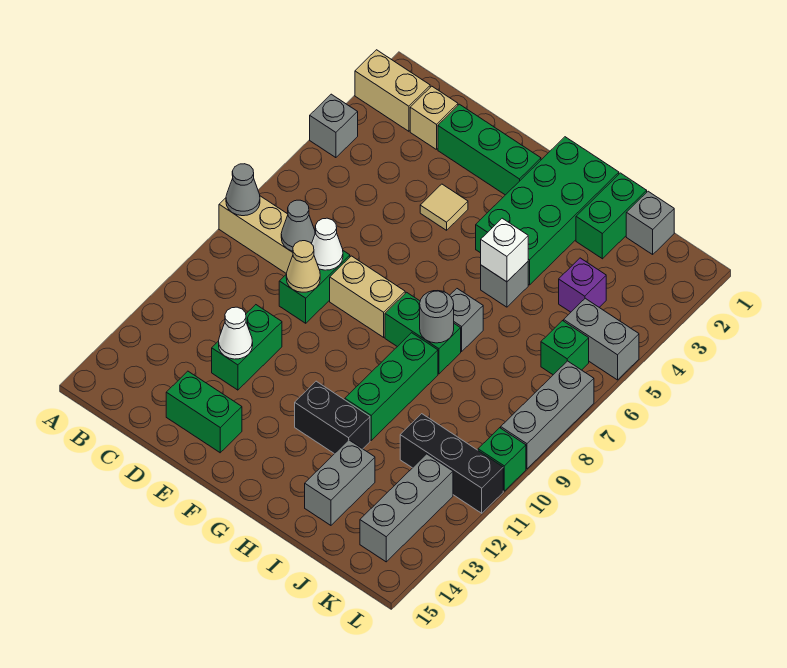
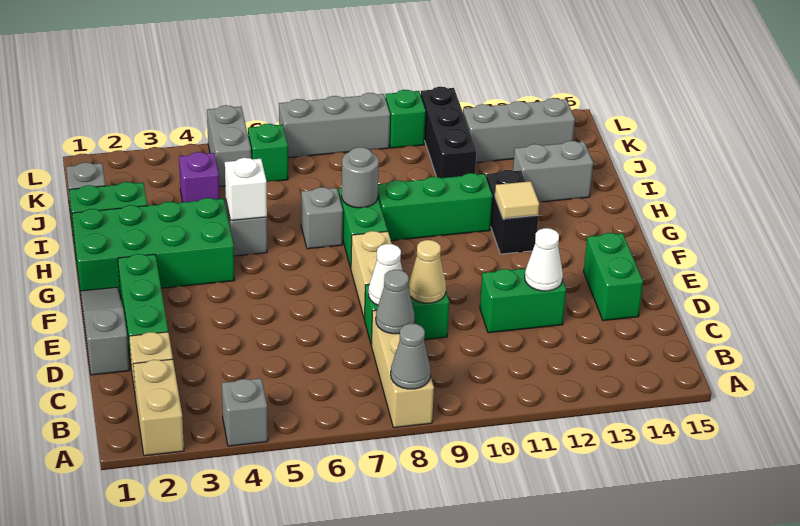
none -> grey 1x3 slope [80,287,129,375]
tan 1x1 tile [420,184,468,230] -> tan 1x1 tile moved to [495,181,539,219]

